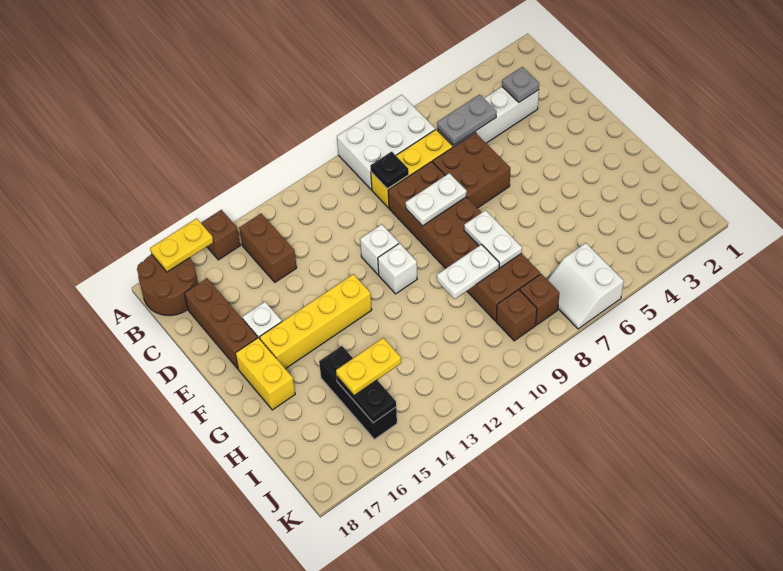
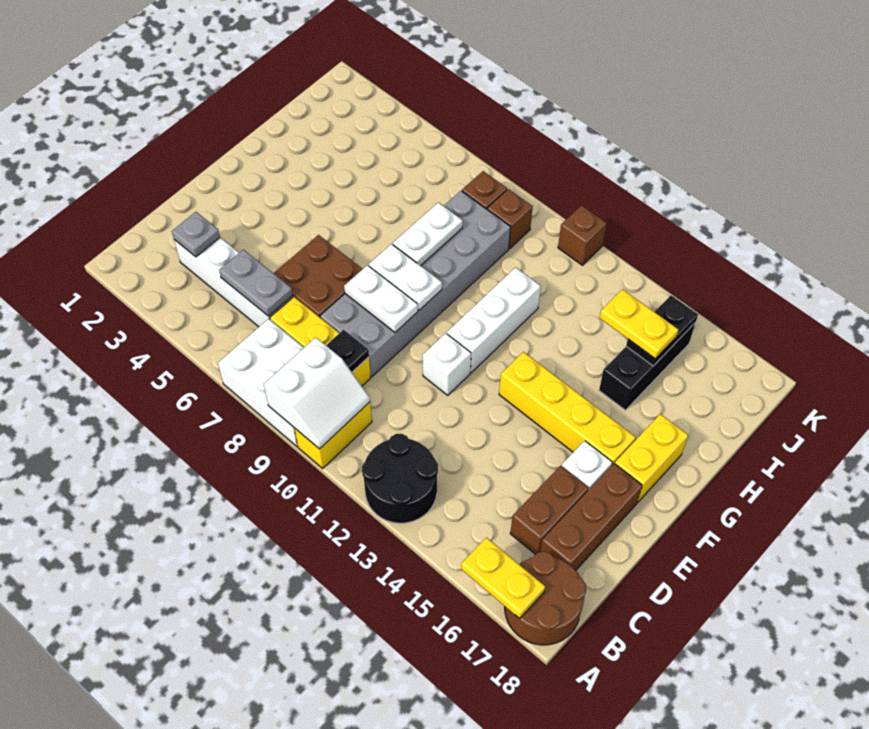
none -> yellow 1x2 brick [294,402,372,468]
none -> black 2x2 round brick [362,434,438,523]
brown 1x1 brick [201,210,240,260] -> brown 1x1 brick moved to [558,205,607,265]
brown 1x2 brick [239,213,297,282] -> brown 1x2 brick moved to [510,466,589,555]
brown 2x6 brick [388,162,540,321] -> grey 2x6 brick [320,191,511,377]
white 1x1 brick [378,243,417,294] -> white 1x3 brick [447,267,541,373]
white 1x2 plate [437,245,499,299] -> white 1x2 plate moved to [369,244,442,310]
white 2x2 slope [547,243,624,329] -> white 2x2 slope moved to [264,338,370,449]

